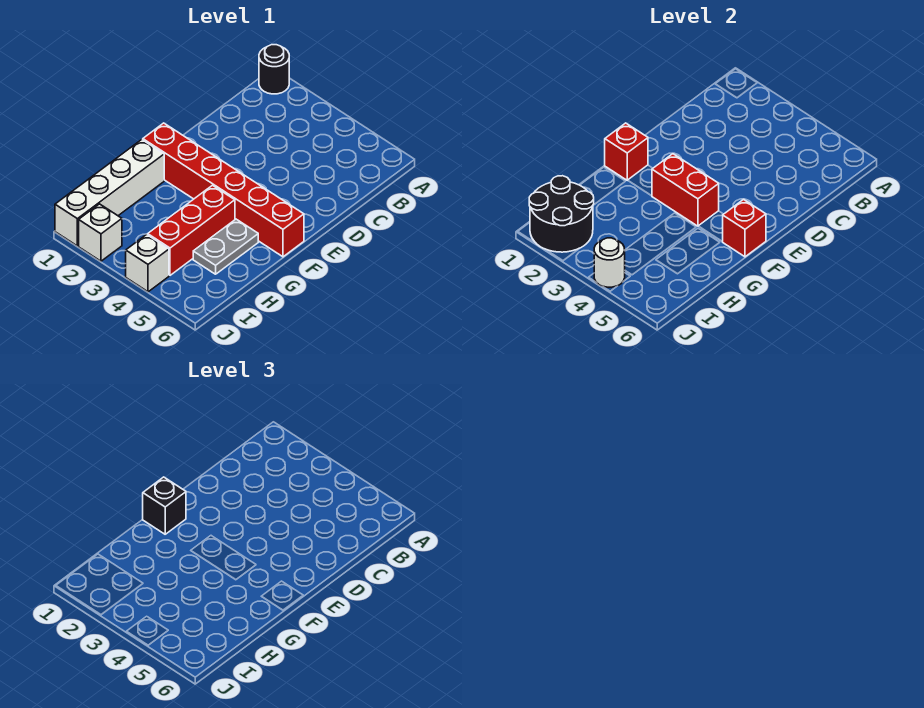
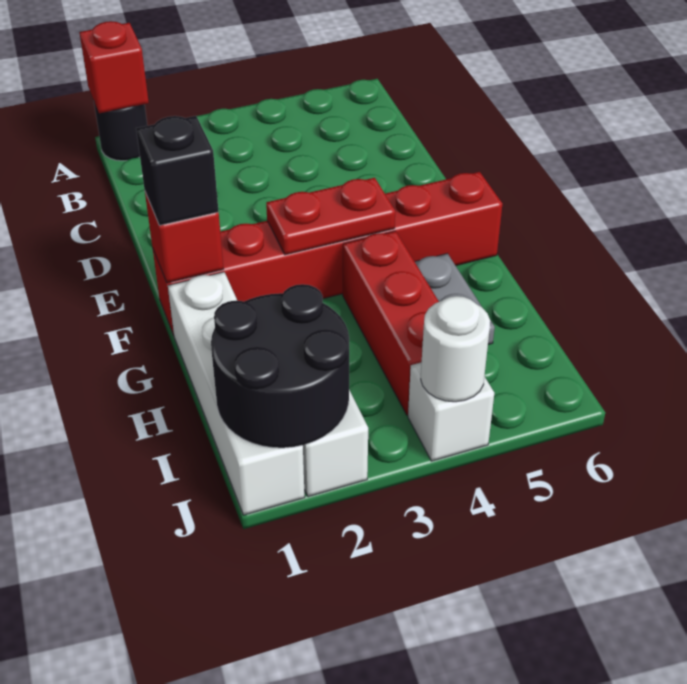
red 1x2 brick [652,154,719,226] -> red 1x2 plate [266,178,395,255]
red 1x1 brick [723,200,766,257] -> red 1x1 brick moved to [79,21,149,113]

